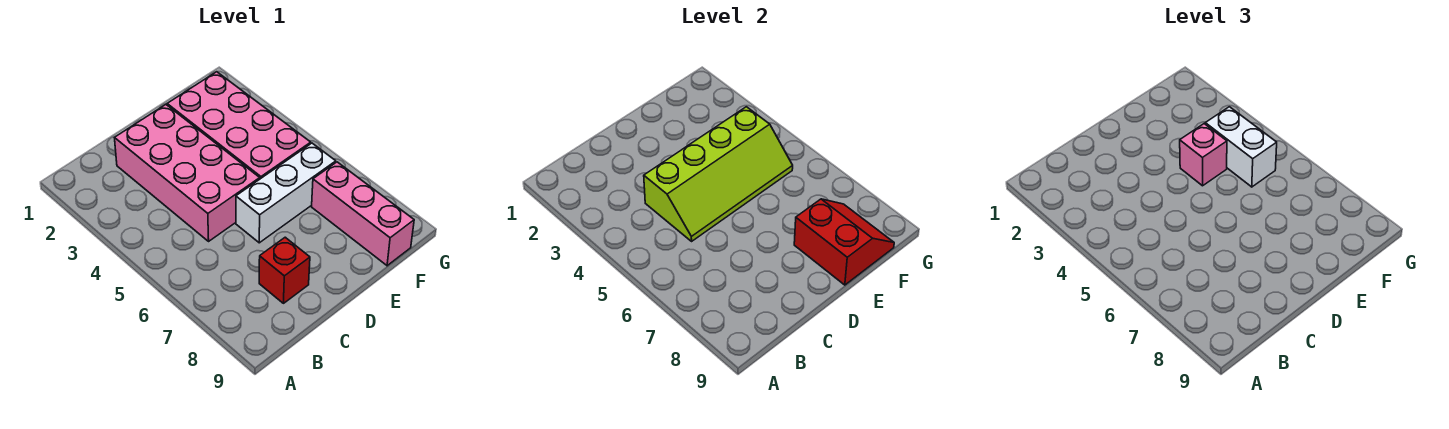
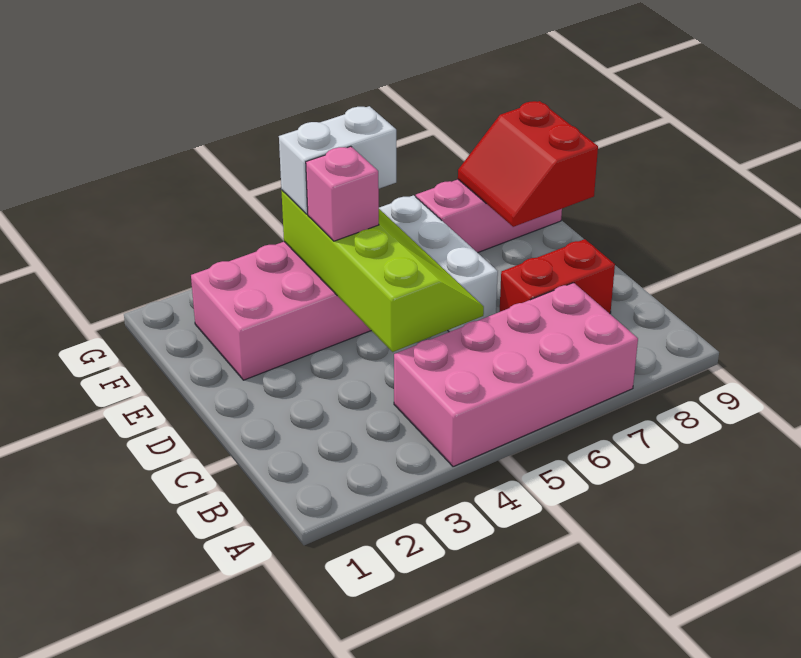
pink 2x4 brick [115,105,260,241] -> pink 2x4 brick moved to [394,283,638,467]
red 1x1 brick [259,237,310,303] -> red 1x2 brick [500,239,615,314]
red 2x2 slope [794,199,894,285] -> red 2x2 slope turned to [458,101,598,227]

